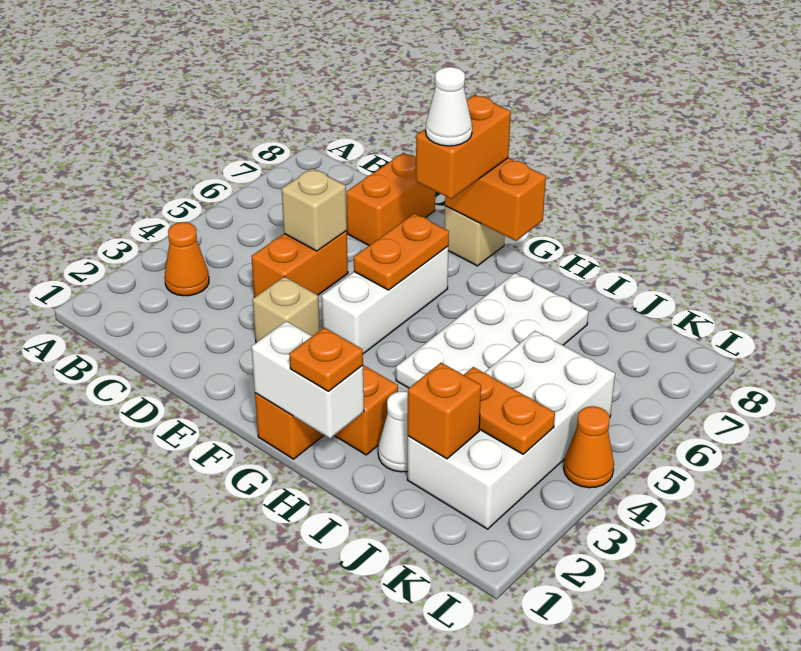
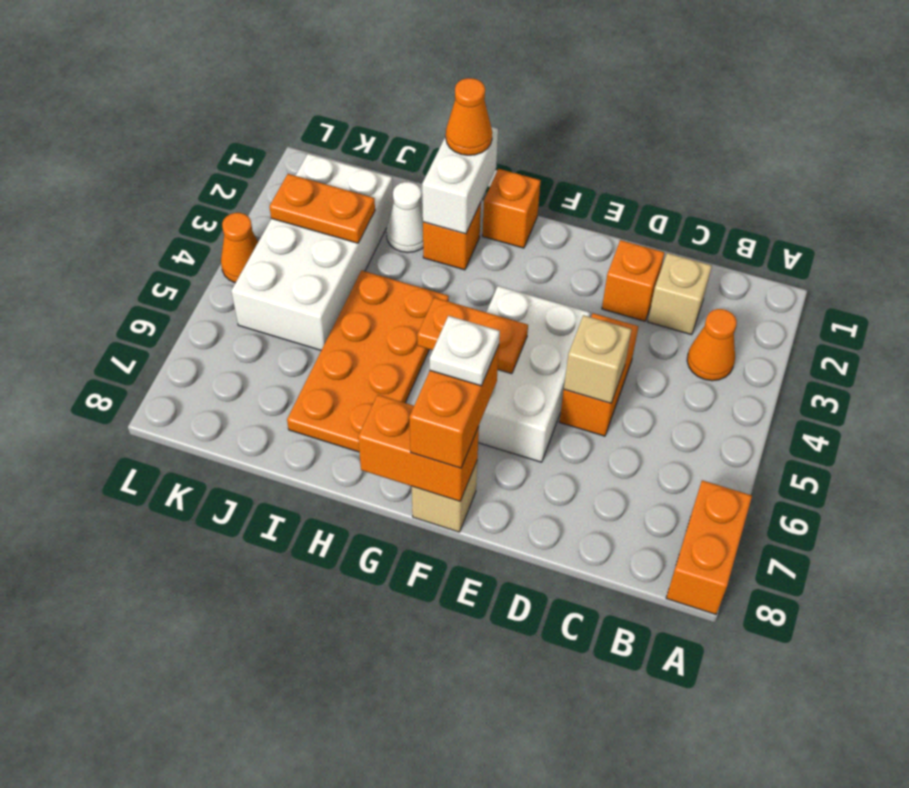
orange 1x2 brick [346,153,435,245] -> orange 1x2 brick moved to [666,480,752,614]
tan 1x1 brick [253,276,320,342] -> tan 1x1 brick moved to [648,253,712,335]
white 1x3 brick [322,246,448,354] -> white 2x3 brick [478,286,590,462]
orange 1x2 plate [354,214,449,290] -> orange 1x2 plate turned to [417,297,528,374]
white 1x1 cone [426,67,472,146] -> white 1x1 plate [430,316,500,386]
white 1x2 brick [251,321,364,438] -> white 1x2 brick turned to [422,127,498,234]
orange 1x1 plate [289,327,363,391] -> orange 1x1 cone [446,78,492,155]
white 2x4 plate [396,273,589,388] -> orange 2x4 plate [287,270,449,452]
orange 1x1 brick [408,363,481,459] -> orange 1x1 brick moved to [602,240,665,321]

